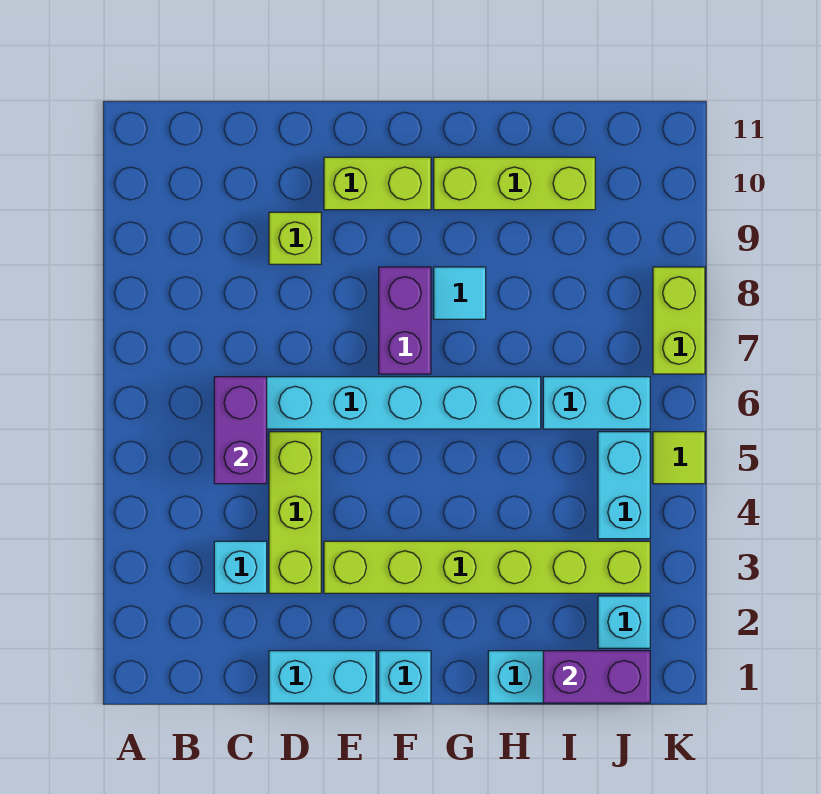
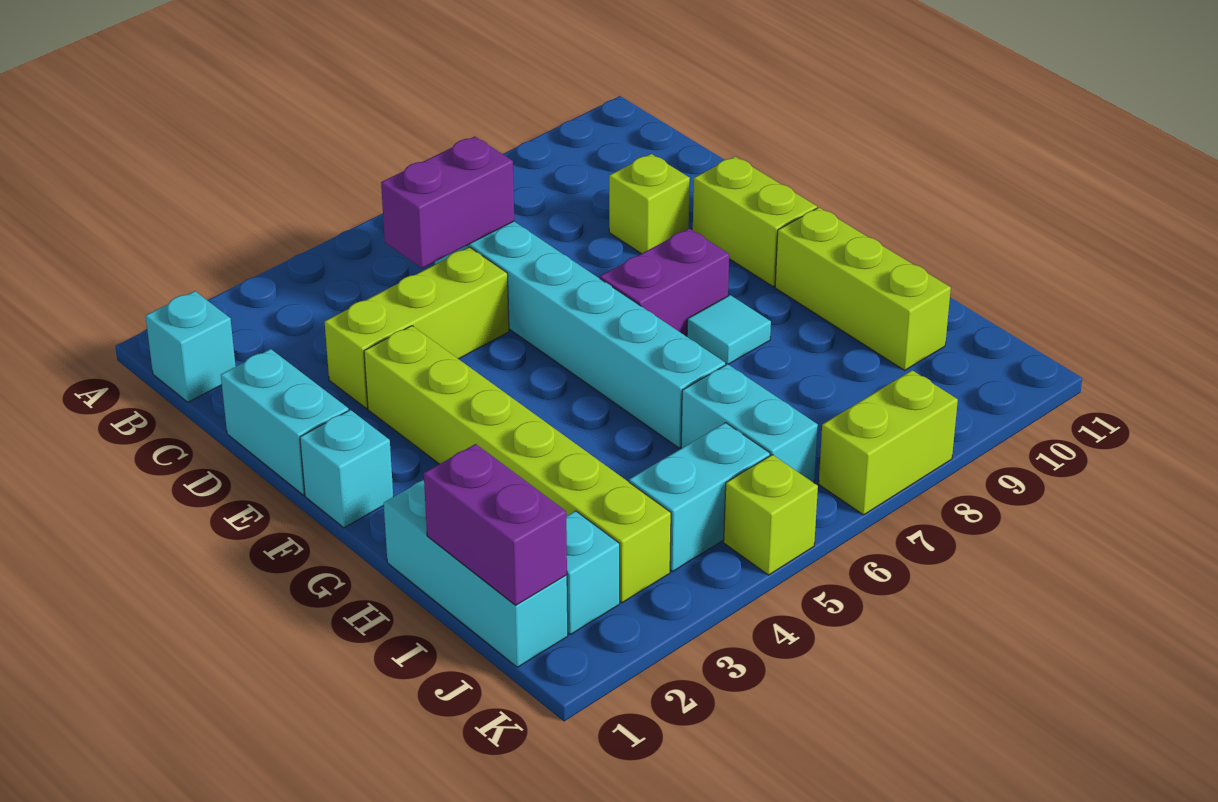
cyan 1x1 brick [214,541,267,593] -> cyan 1x1 brick moved to [146,291,236,402]
lime 1x1 tile [653,432,705,484] -> lime 1x1 brick [724,455,818,575]

